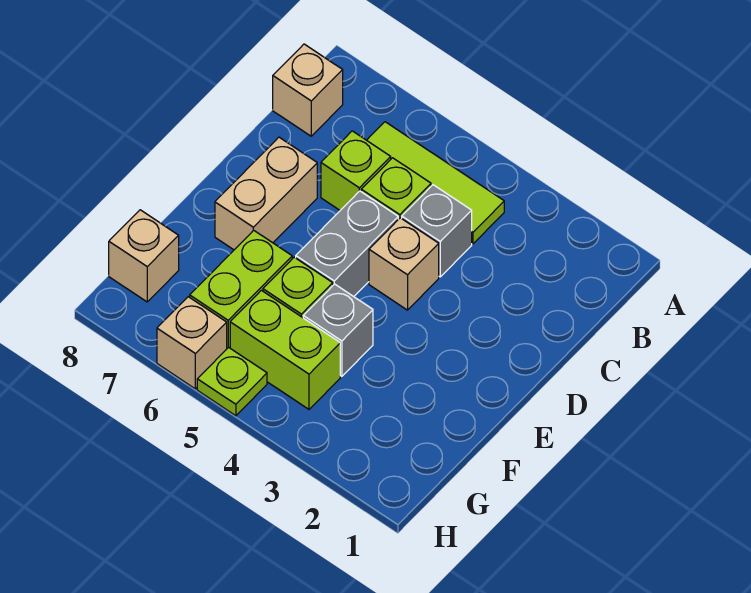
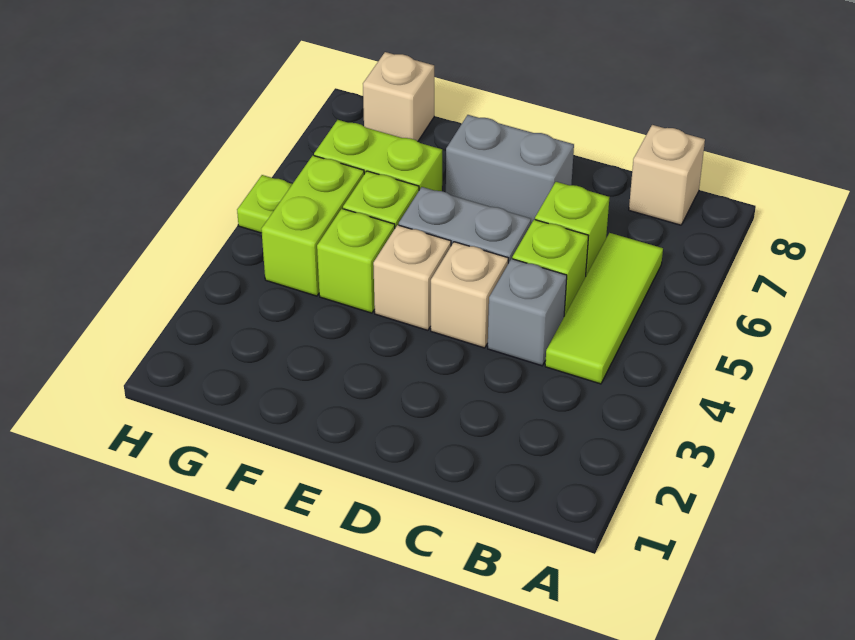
tan 1x2 brick [215,137,317,250] -> grey 1x2 brick [446,115,574,224]
grey 1x1 brick [303,284,373,376] -> lime 1x1 brick [317,209,395,313]
tan 1x1 brick [157,297,227,389] -> tan 1x1 brick moved to [373,225,451,330]

